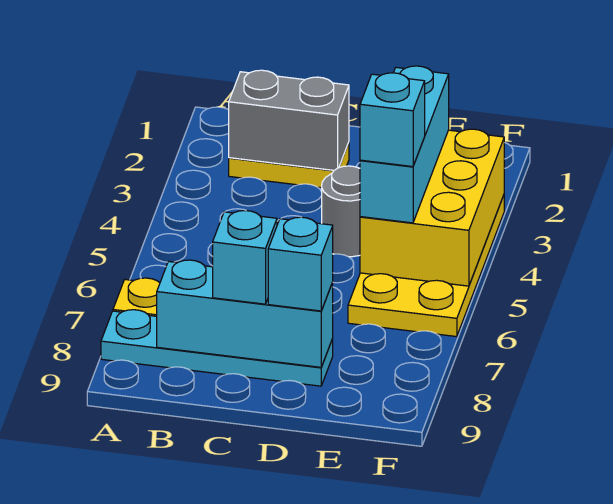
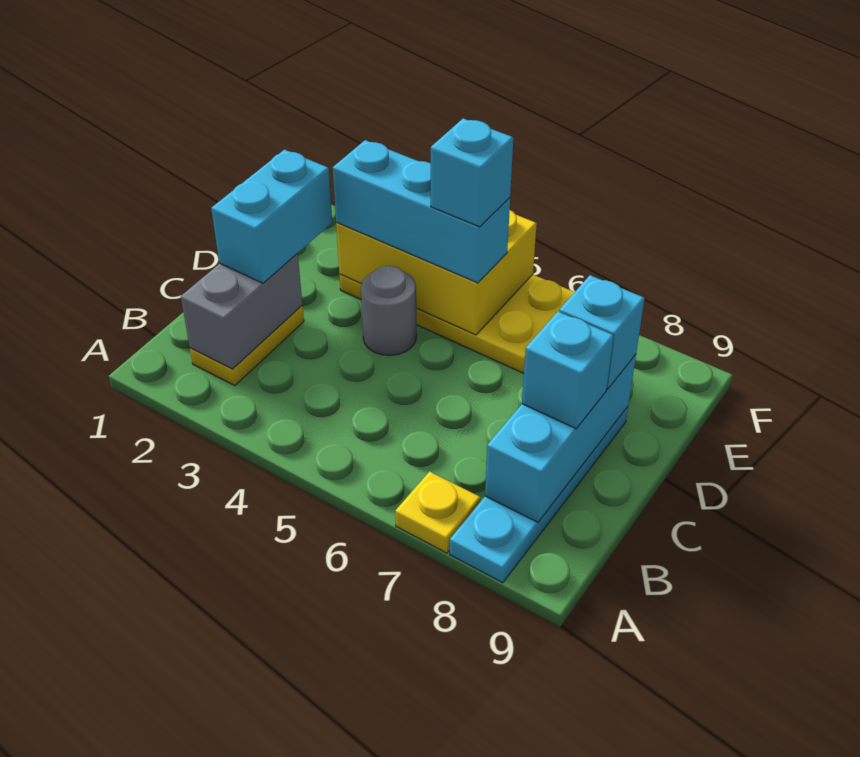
none -> cyan 1x2 brick [211,150,332,283]

